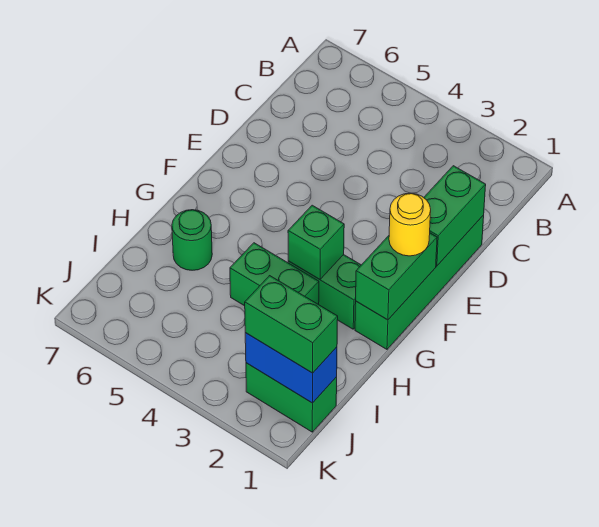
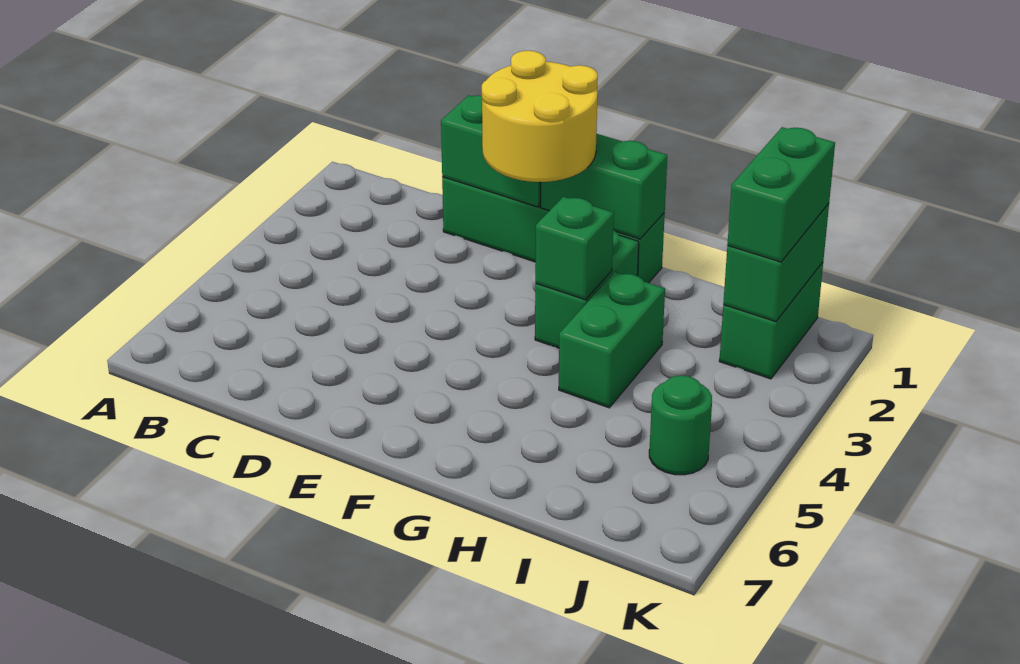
yellow 1x1 round brick [389,193,431,256] -> yellow 2x2 round brick [482,51,598,182]
green 1x1 round brick [172,210,212,270] -> green 1x1 round brick moved to [649,375,712,475]
blue 1x2 brick [245,333,337,403] -> green 1x2 brick [723,204,829,322]

